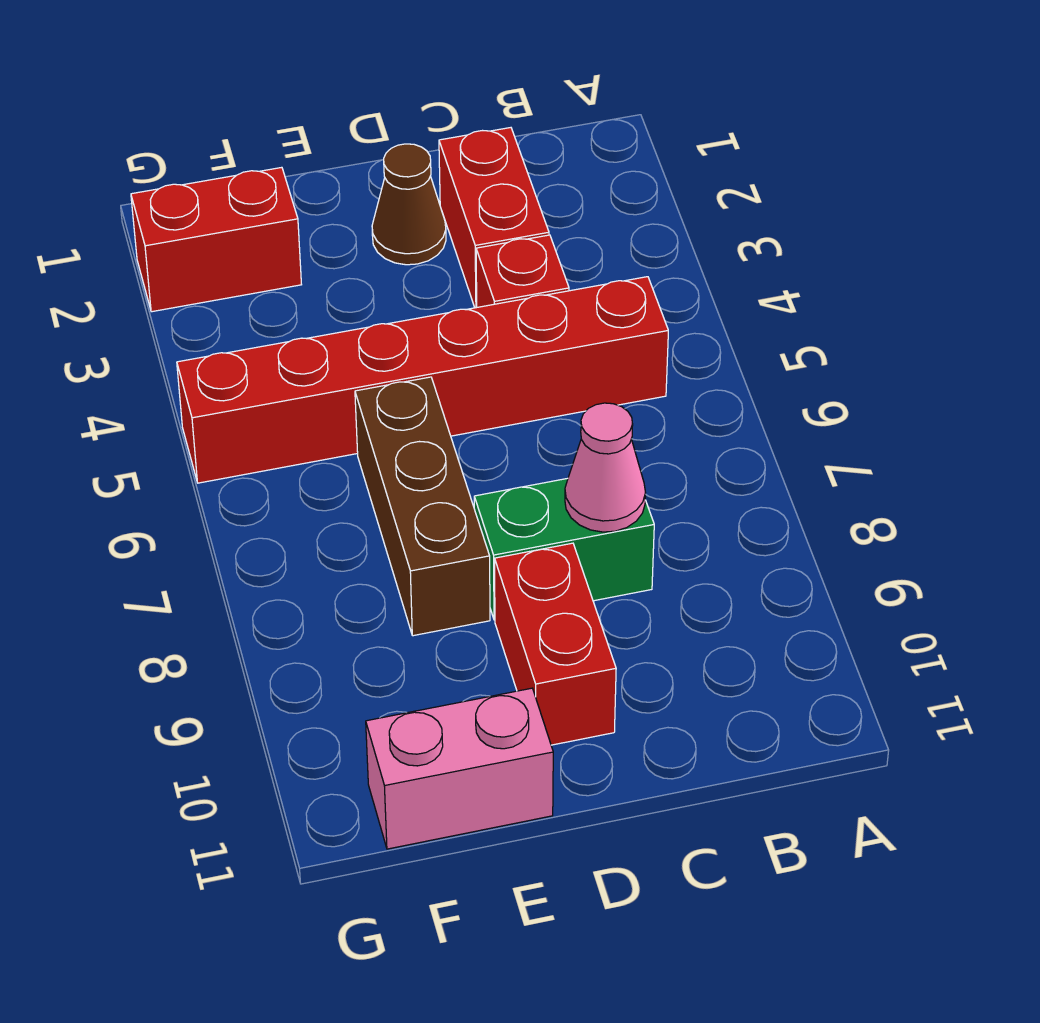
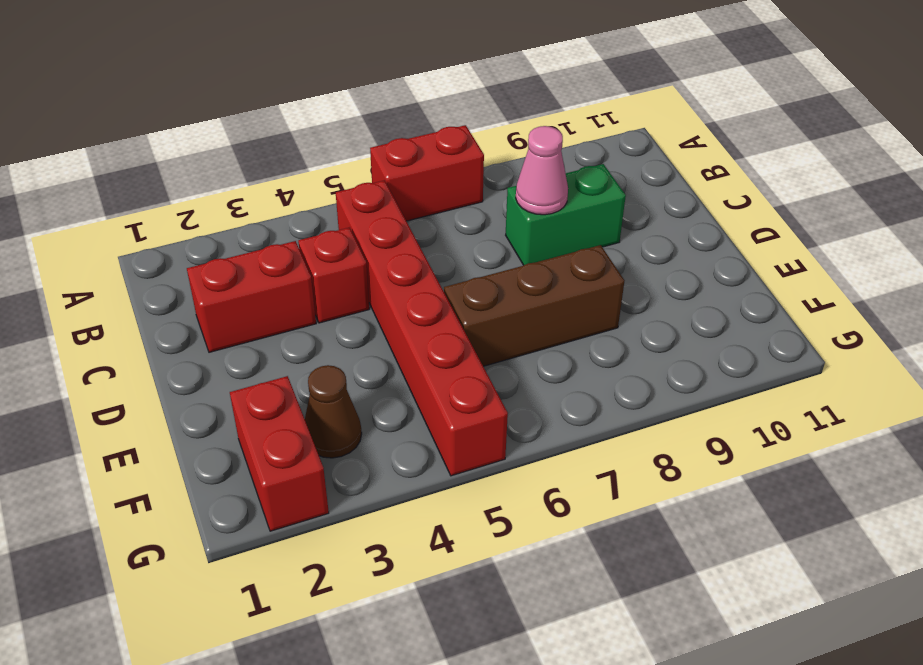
green 1x2 brick [474,478,654,620] -> green 1x2 brick turned to [506,164,626,265]
brown 1x1 cone [372,144,446,265] -> brown 1x1 cone moved to [305,365,362,458]
red 1x2 brick [495,543,616,745] -> red 1x2 brick moved to [370,125,484,221]
pink 1x2 brick [366,688,553,849] -> none

